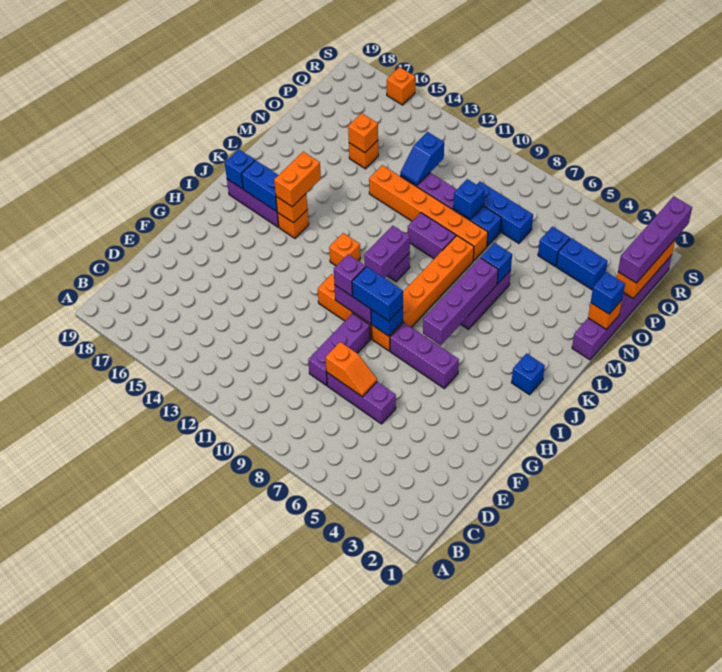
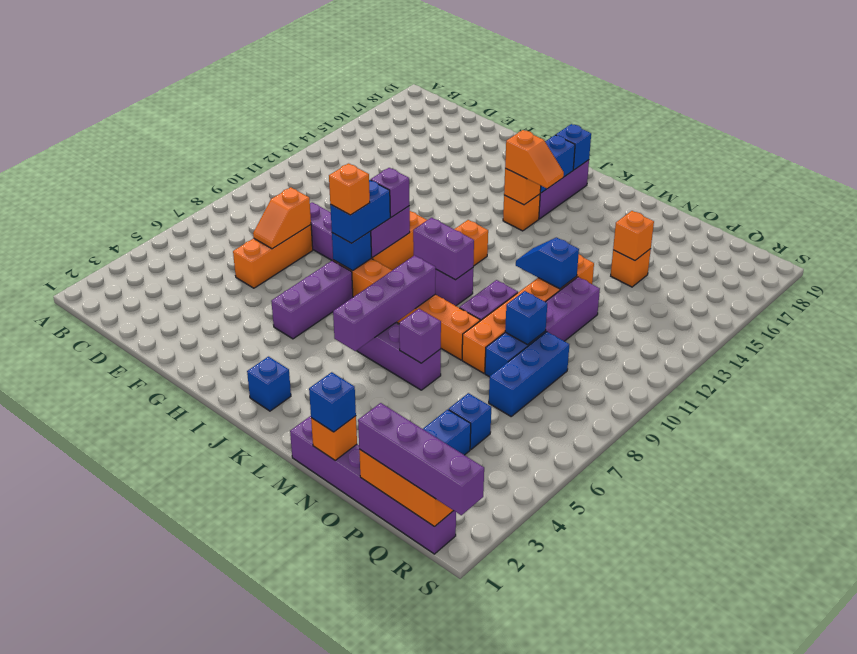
purple 1x3 brick [326,372,396,424] -> orange 1x3 brick [233,225,313,288]
purple 1x4 brick [423,258,498,345] -> purple 1x4 brick turned to [333,255,436,351]
orange 1x2 brick [274,152,321,207] -> orange 1x2 slope [505,130,564,189]
blue 1x1 brick [481,243,512,284] -> purple 1x1 brick [399,309,441,363]
blue 1x2 slope [400,132,444,185] -> blue 1x2 slope moved to [516,237,579,289]
orange 1x1 brick [387,67,415,105] -> orange 1x1 brick moved to [329,163,370,215]

